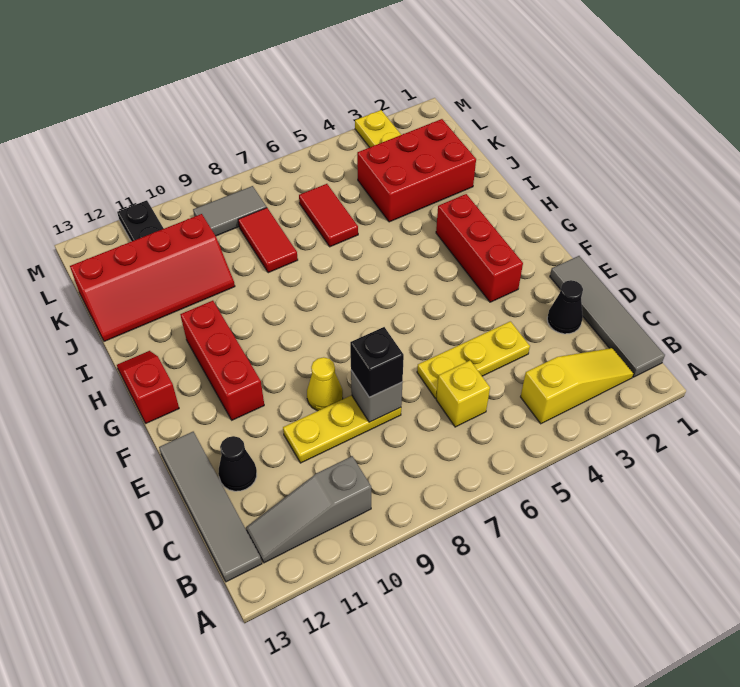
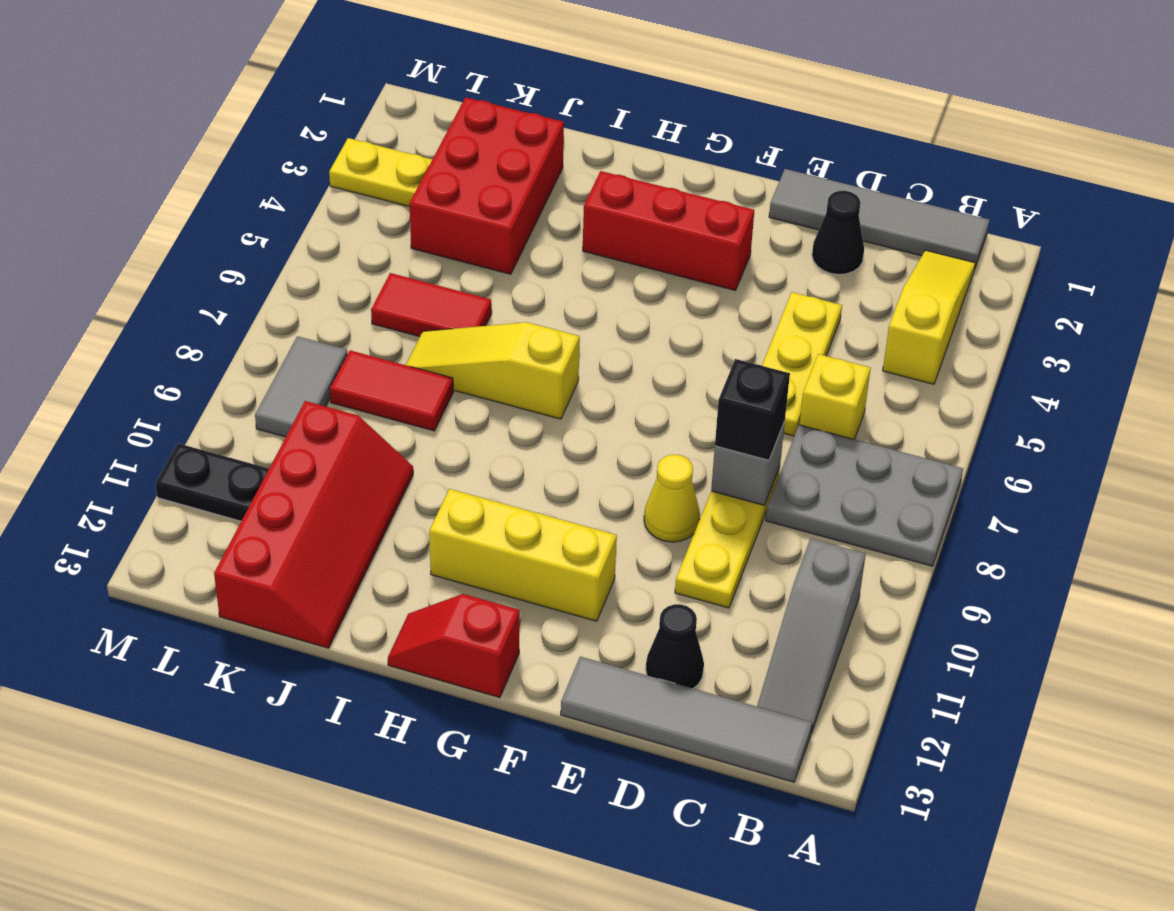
none -> grey 2x3 plate [766,425,963,566]
red 1x3 brick [180,301,264,420] -> yellow 1x3 brick [429,489,617,621]
none -> yellow 1x3 slope [406,322,580,419]

